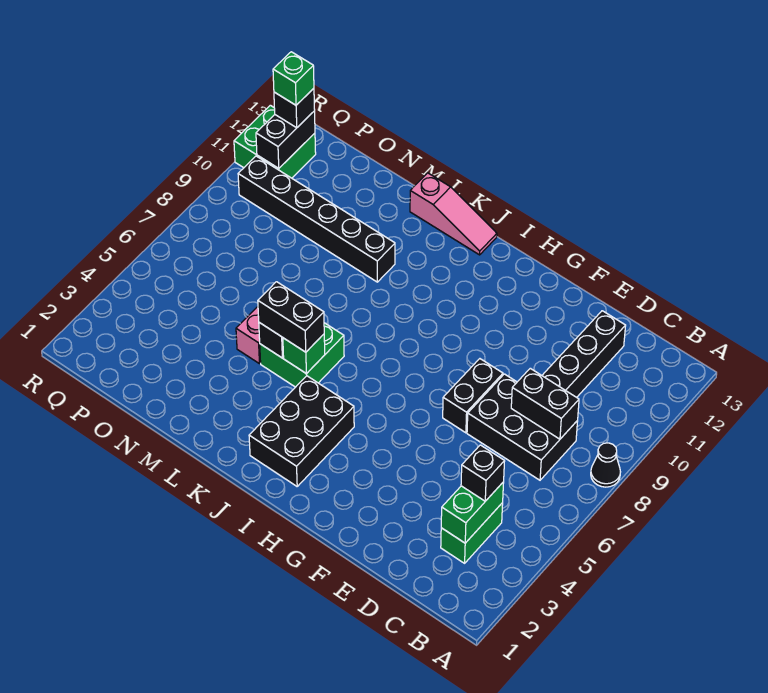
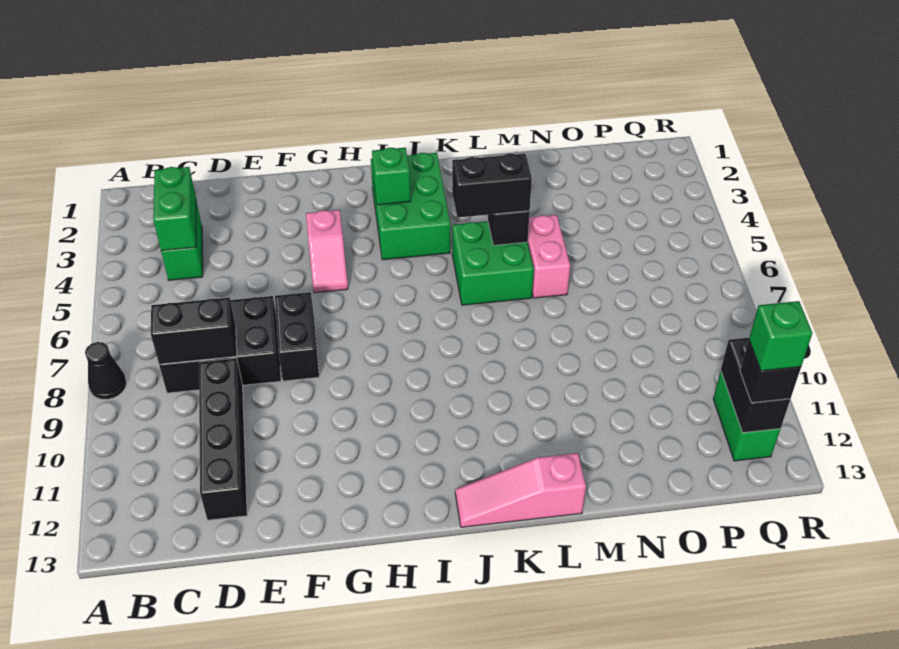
black 1x1 brick [461,445,505,501] -> none
none -> pink 1x2 slope [306,210,348,293]
black 2x3 brick [249,376,354,486] -> green 2x3 brick [371,153,450,260]
green 1x1 brick [283,334,325,374] -> green 1x1 brick moved to [372,148,411,205]
black 1x6 brick [238,156,395,282] -> none
green 2x2 brick [234,105,316,178] -> green 1x2 brick [713,371,780,461]

